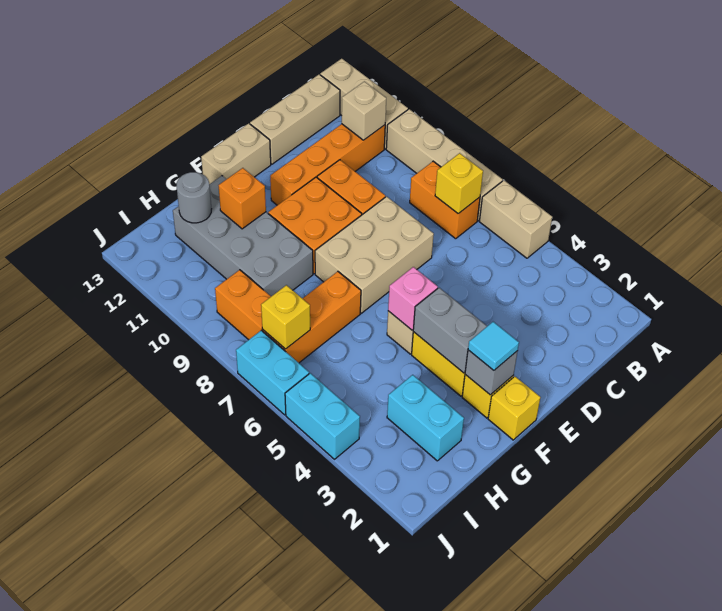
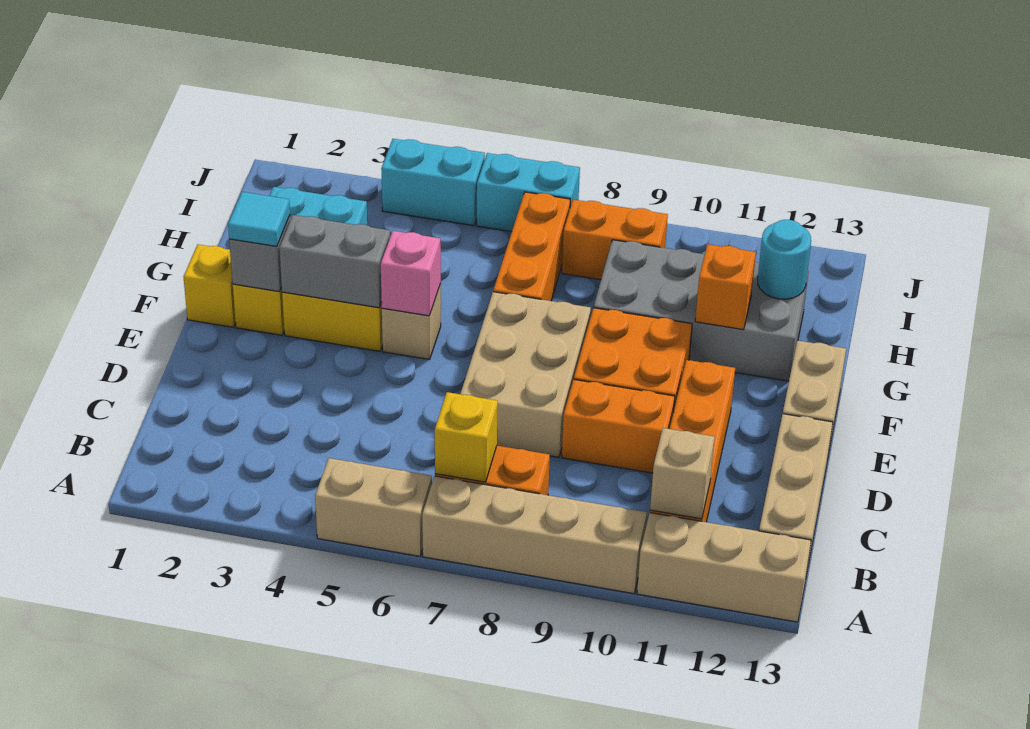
grey 1x1 round brick [176,172,211,223] -> cyan 1x1 round brick [758,220,811,299]
yellow 1x1 brick [261,285,310,349] -> none

